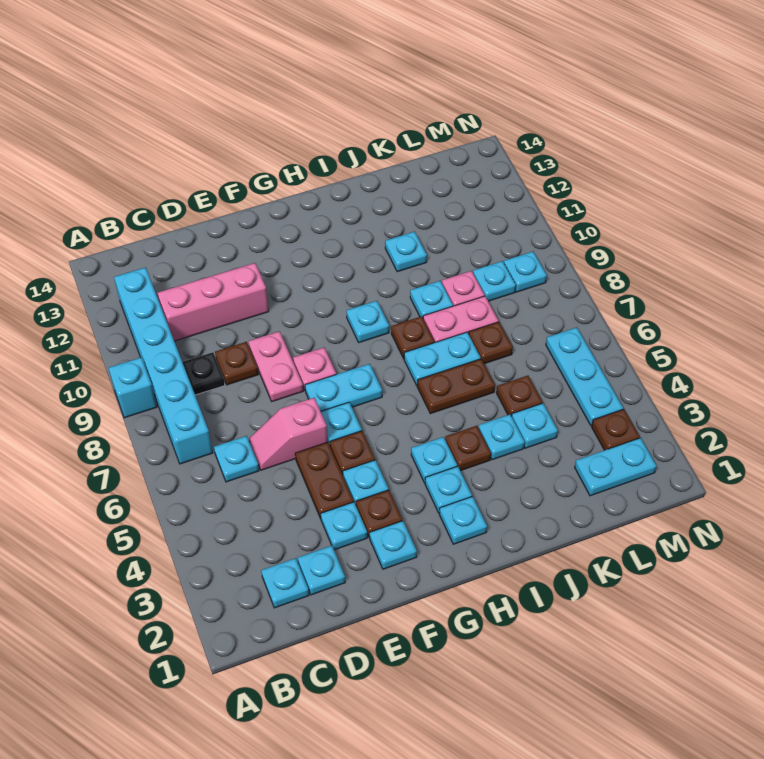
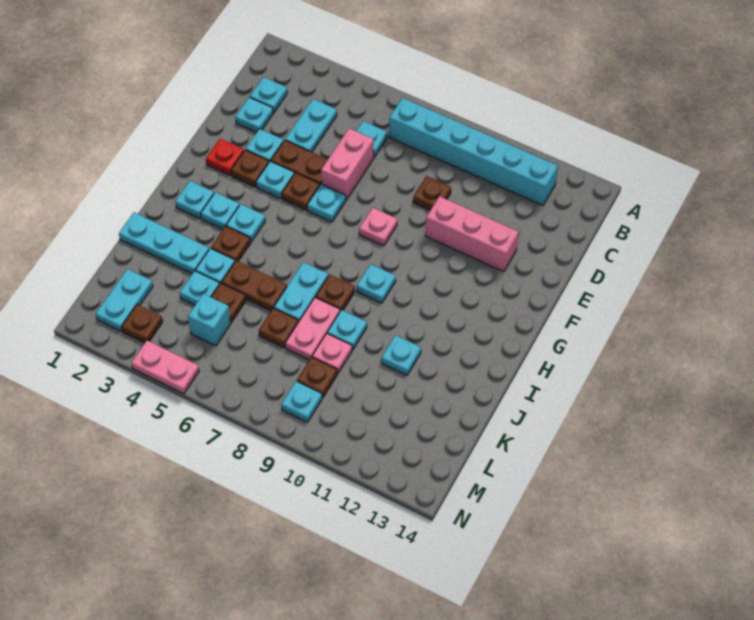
cyan 1x1 brick [109,357,157,418] -> cyan 1x1 brick moved to [188,294,231,346]
black 1x1 plate [182,352,225,395] -> none
pink 1x3 brick [158,263,269,341] -> pink 1x3 brick turned to [425,196,519,272]
pink 1x2 slope [249,398,328,470] -> pink 1x2 brick [321,128,374,200]
pink 1x2 plate [248,331,303,401] -> pink 1x2 plate moved to [131,341,199,394]
cyan 1x1 plate [370,521,417,569] -> red 1x1 plate [206,139,244,175]
cyan 1x2 plate [305,364,382,411] -> cyan 1x2 plate moved to [285,99,337,152]
brown 1x2 plate [417,359,495,414] -> brown 1x2 plate turned to [221,261,287,311]
cyan 1x1 plate [473,261,516,301] -> brown 1x1 plate [297,357,337,398]
cyan 1x3 plate [546,327,623,426] -> cyan 1x3 plate moved to [119,213,209,274]

